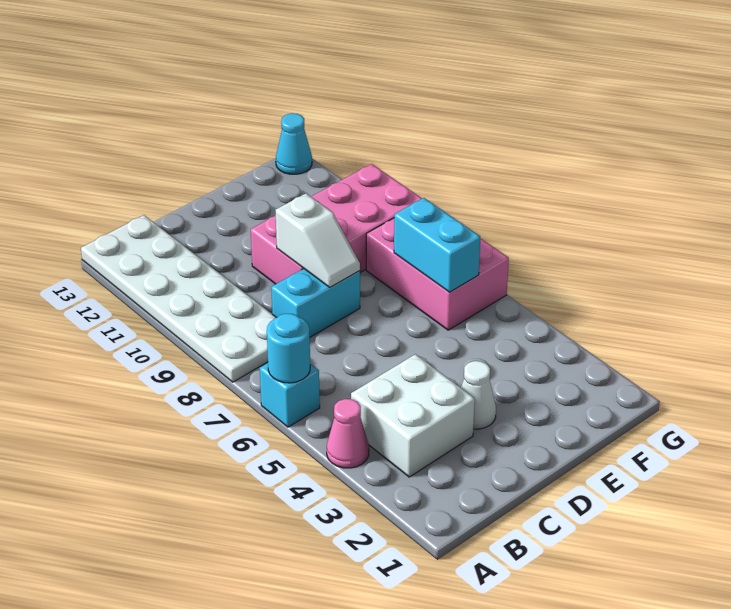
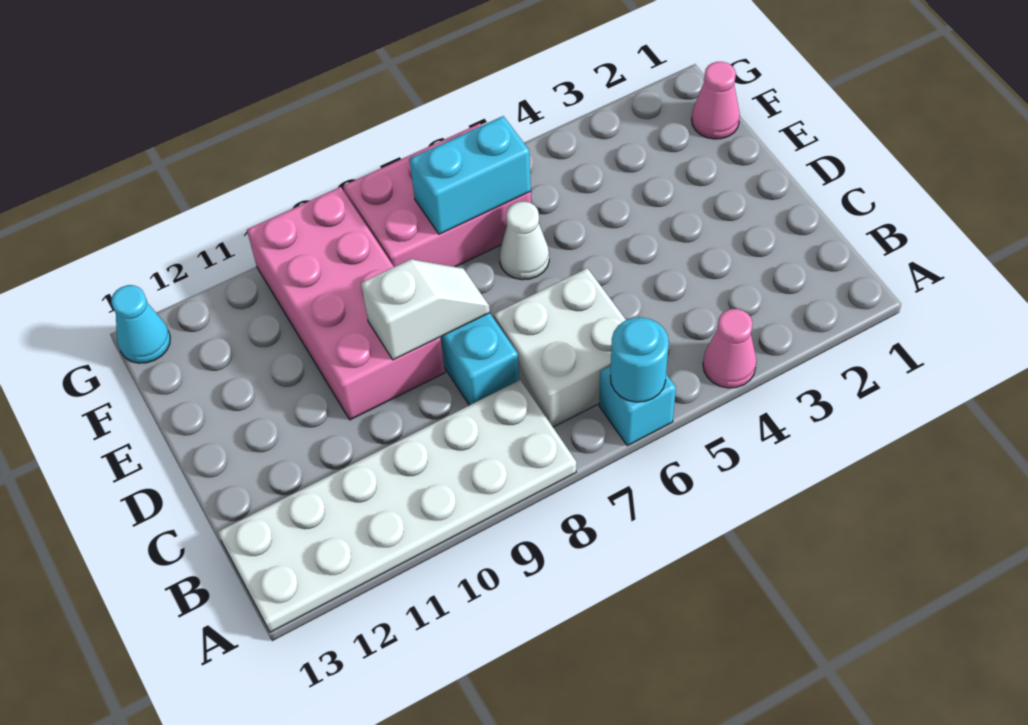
white 2x2 brick [351,354,475,477] -> white 2x2 brick moved to [494,268,626,427]
white 1x1 cone [461,361,496,429] -> white 1x1 cone moved to [499,202,549,280]
none -> pink 1x1 cone [692,62,740,139]

